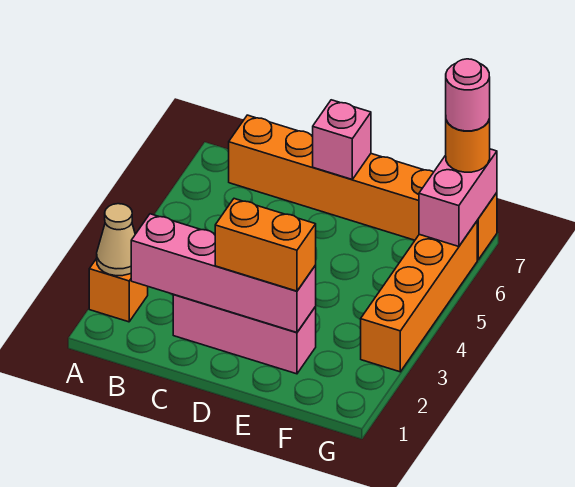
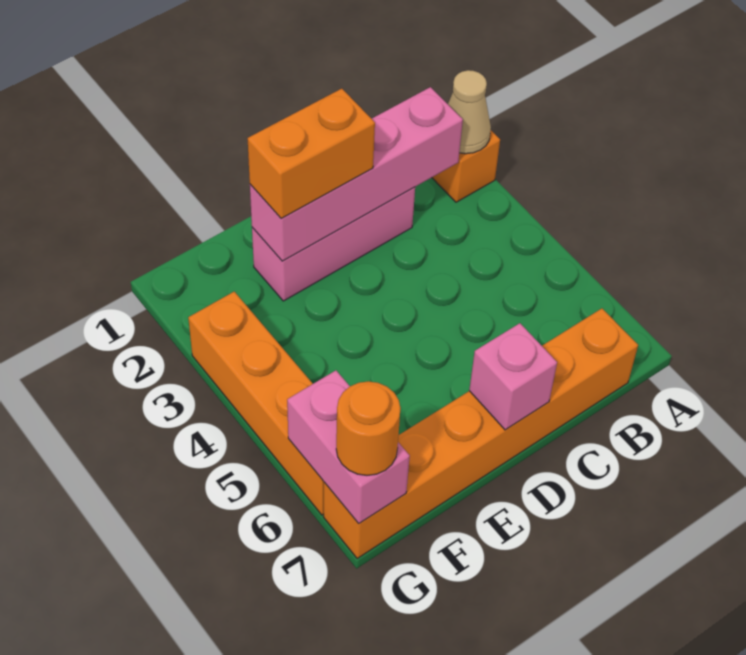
pink 1x1 round brick [446,59,490,131] -> none

